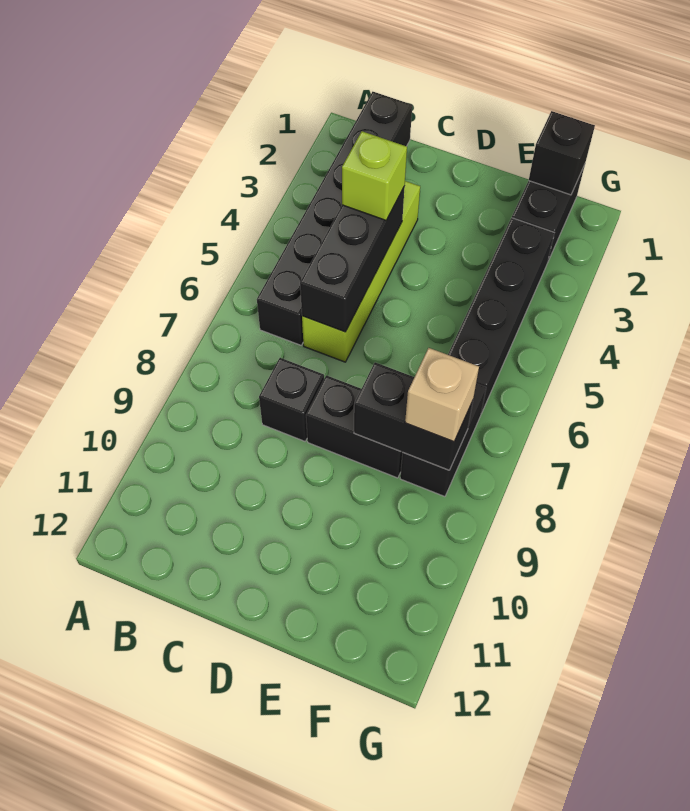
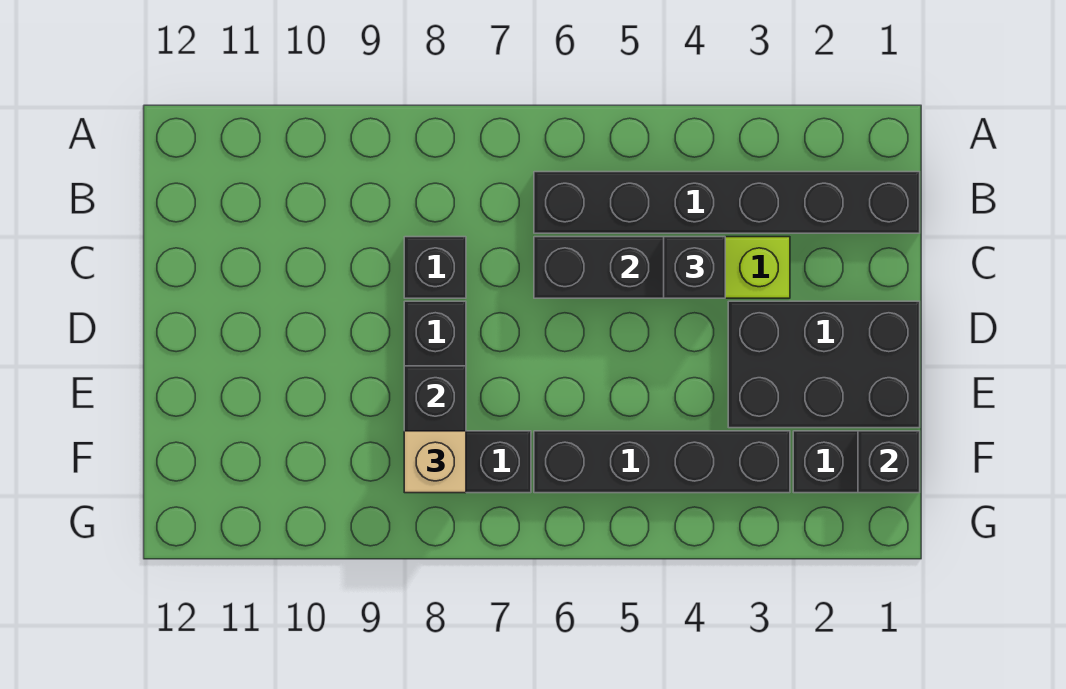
lime 1x1 brick [342,131,407,220] -> black 1x1 brick [664,237,725,298]
none -> black 2x3 brick [728,301,920,428]

